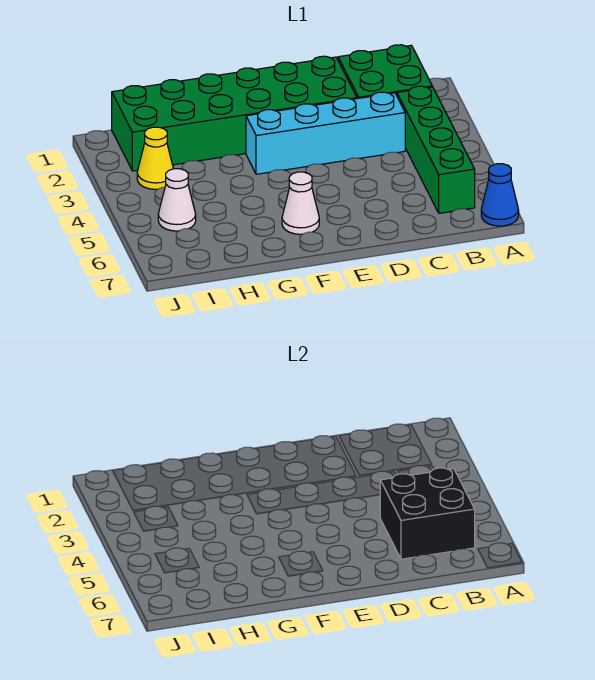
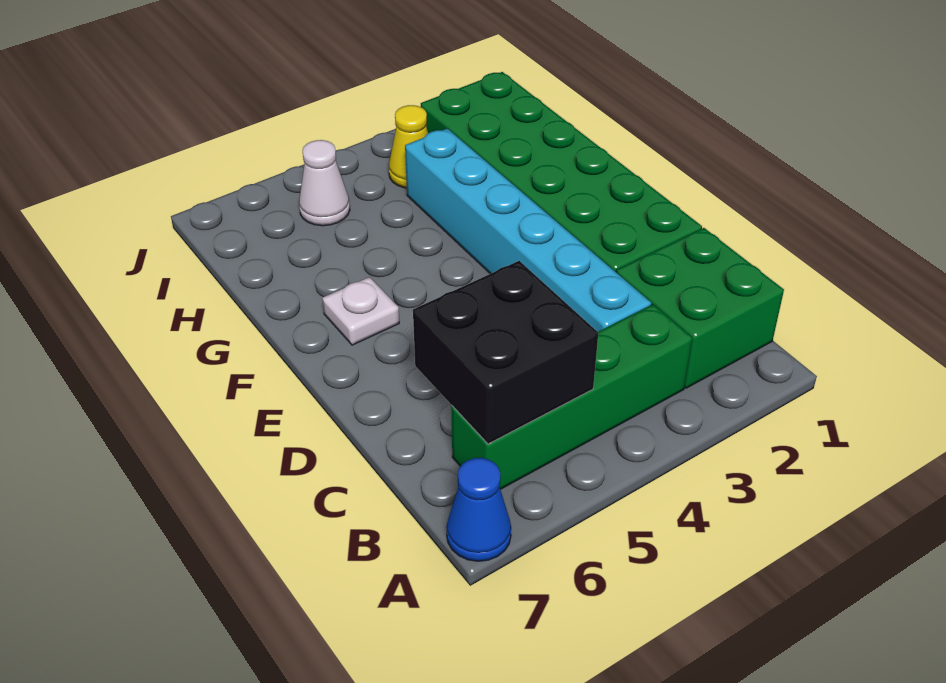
cyan 1x4 brick [246,92,405,174] -> cyan 1x6 brick [405,129,651,332]
white 1x1 cone [282,172,319,234] -> white 1x1 plate [322,277,399,345]

